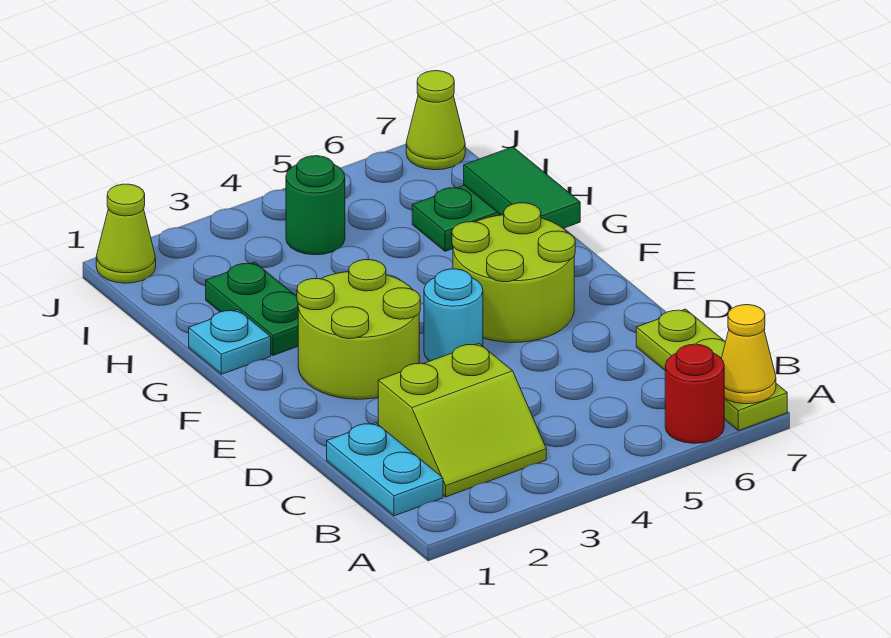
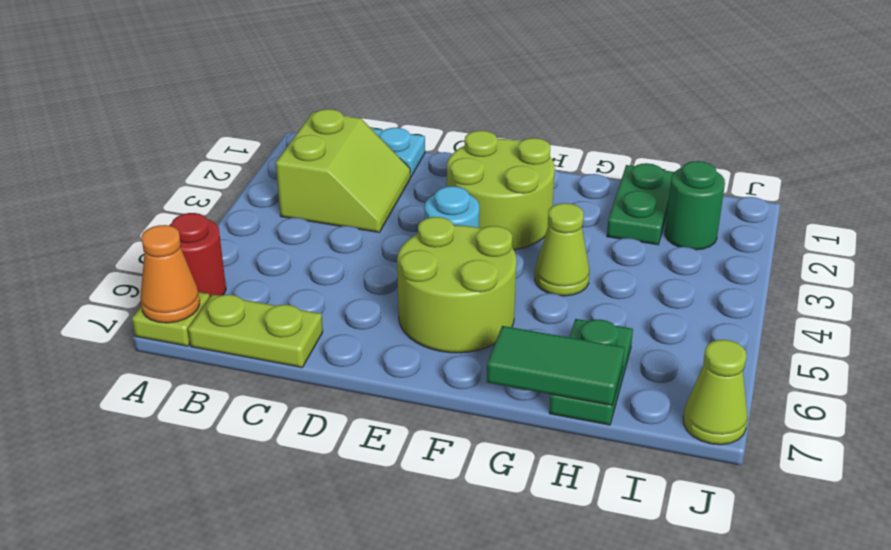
yellow 1x1 cone [721,305,776,404] -> orange 1x1 cone [140,225,200,323]
lime 2x2 slope [378,343,546,497] -> lime 2x2 slope turned to [276,109,411,233]
cyan 1x1 plate [189,310,271,374] -> none
green 1x2 plate [206,262,298,355] -> green 1x2 plate turned to [607,163,674,245]
green 1x1 round brick [286,156,345,255] -> green 1x1 round brick moved to [665,161,725,250]
lime 1x1 cone [96,184,156,283] -> lime 1x1 cone moved to [535,203,589,296]

